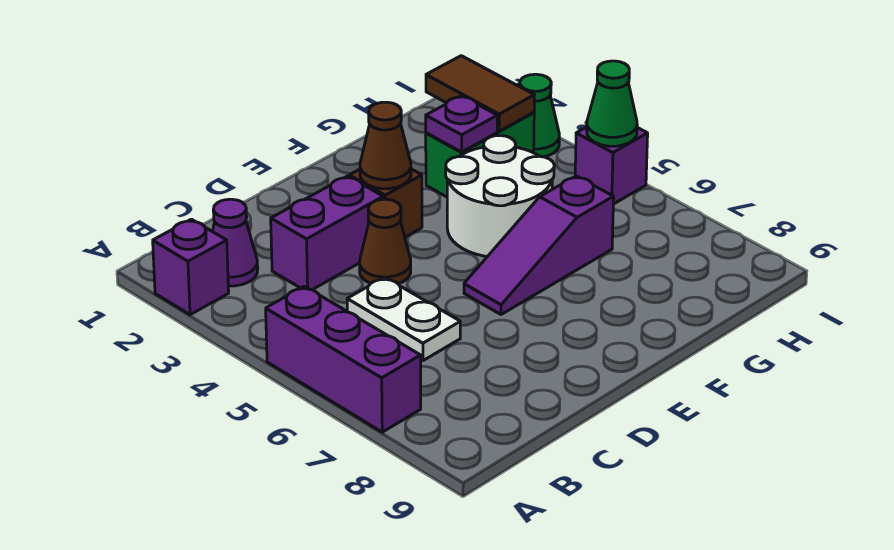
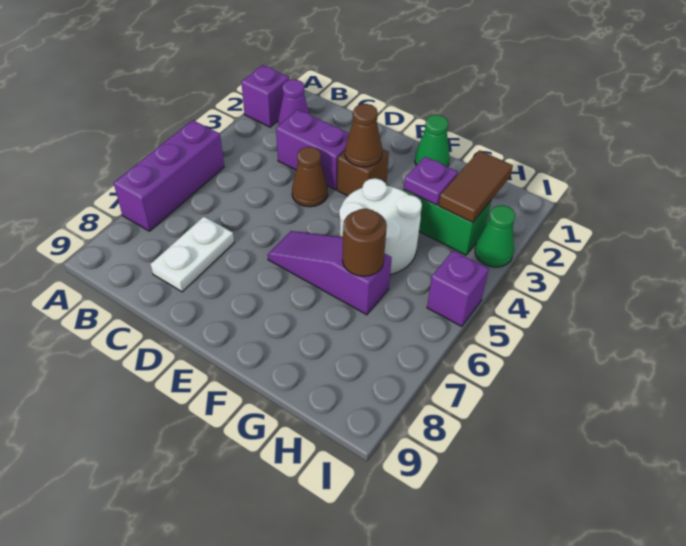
white 1x2 plate [347,277,460,361] -> white 1x2 plate moved to [150,217,234,292]
none -> brown 1x1 round brick [342,209,387,276]
green 1x1 cone [587,61,637,146] -> green 1x1 cone moved to [415,115,450,167]

